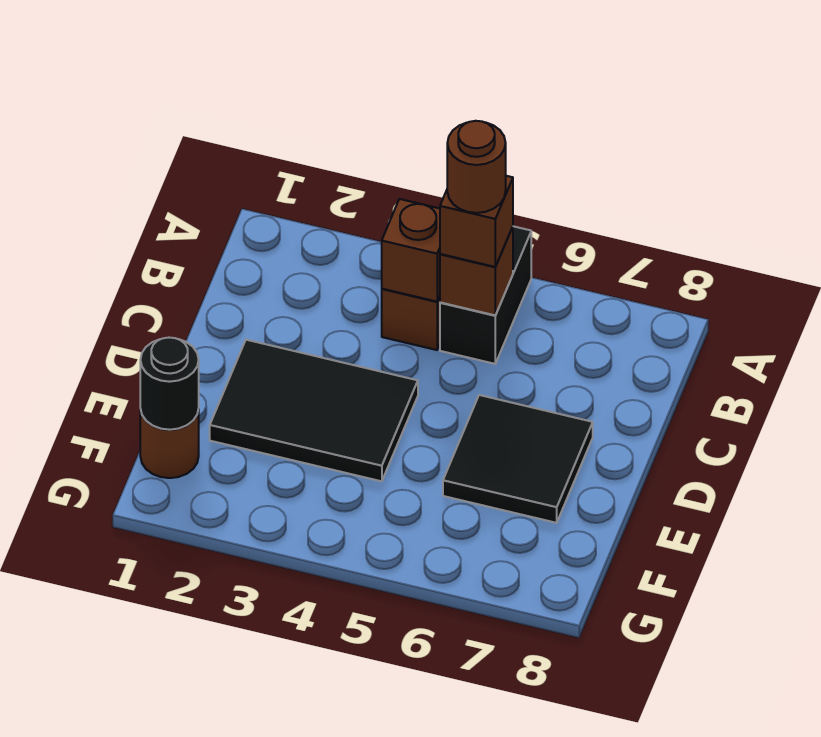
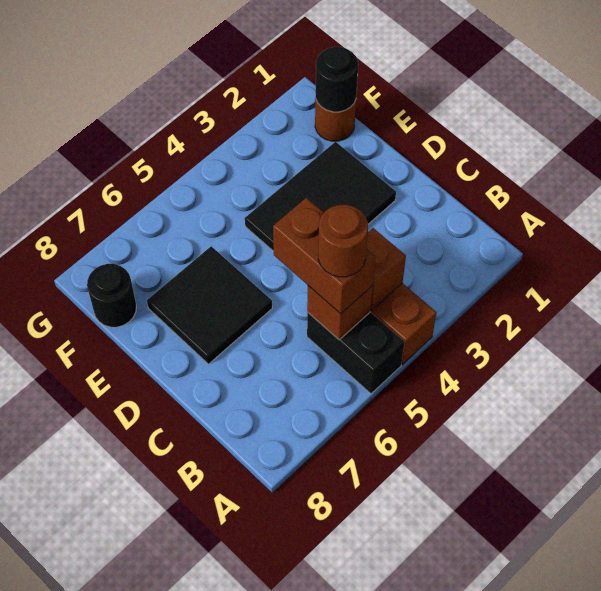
brown 1x1 brick [440,176,513,267] -> brown 1x2 brick [273,198,376,314]
none -> black 1x1 round brick [87,264,136,327]

